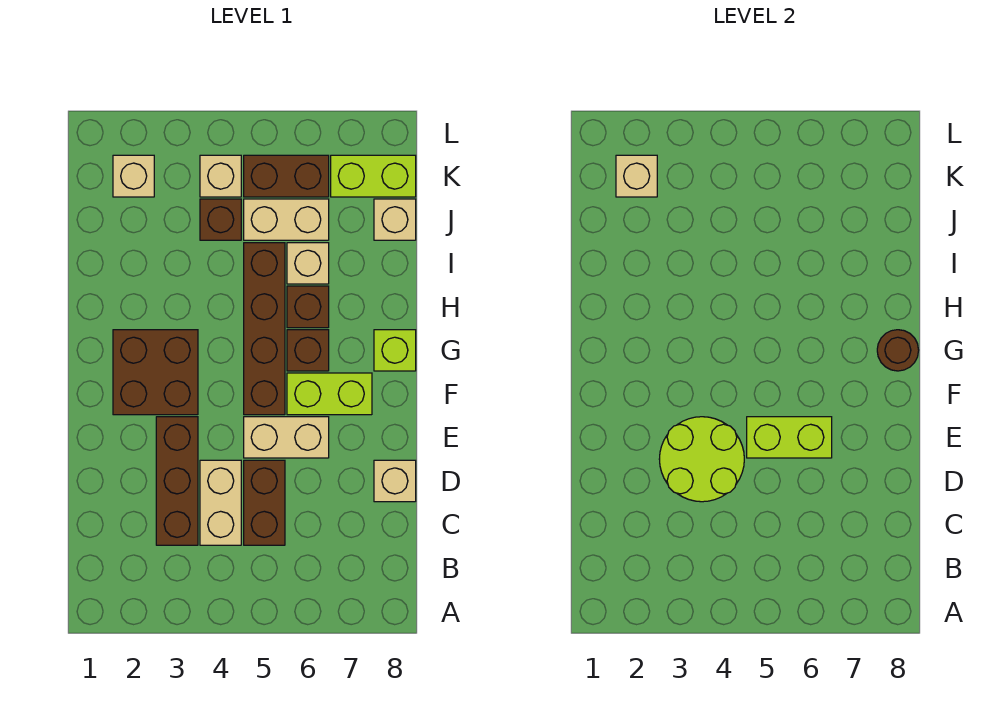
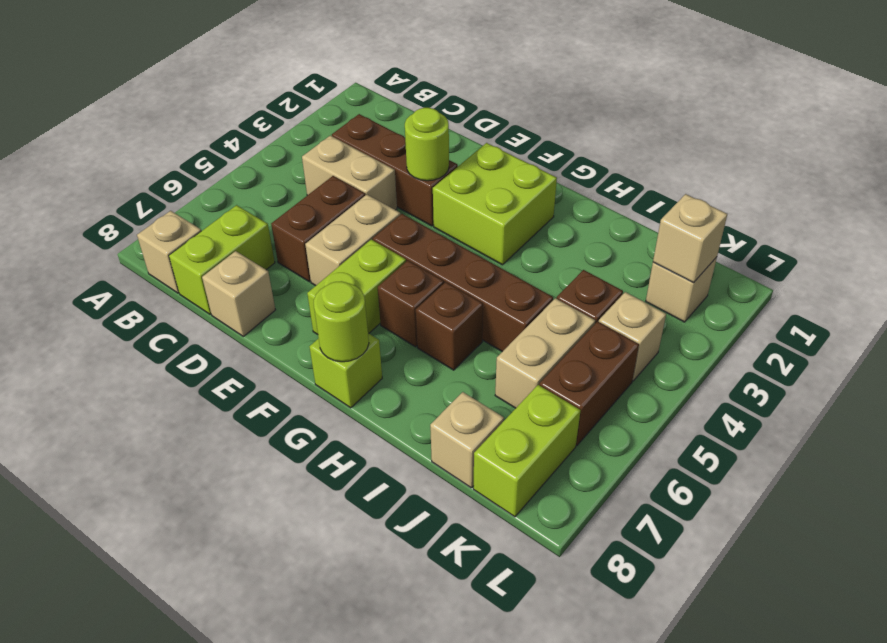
brown 1x2 brick [244,460,285,545] -> brown 1x2 brick turned to [271,176,365,282]
lime 2x2 round brick [659,417,744,502] -> lime 1x1 round brick [405,108,449,181]
lime 1x2 brick [747,417,832,458] -> lime 1x2 brick moved to [169,205,275,314]
brown 2x2 brick [113,330,198,415] -> lime 2x2 brick [433,143,557,265]
brown 1x1 round brick [877,330,919,371] -> lime 1x1 round brick [314,281,369,362]
tan 1x1 brick [287,243,329,284] -> tan 1x1 brick moved to [137,211,201,293]

